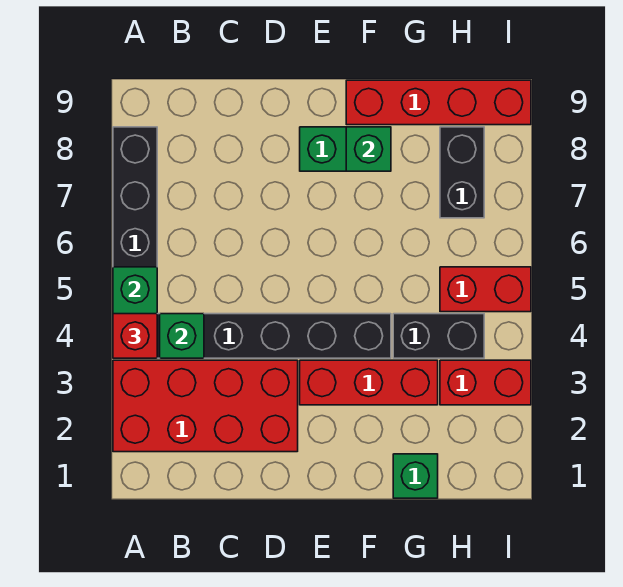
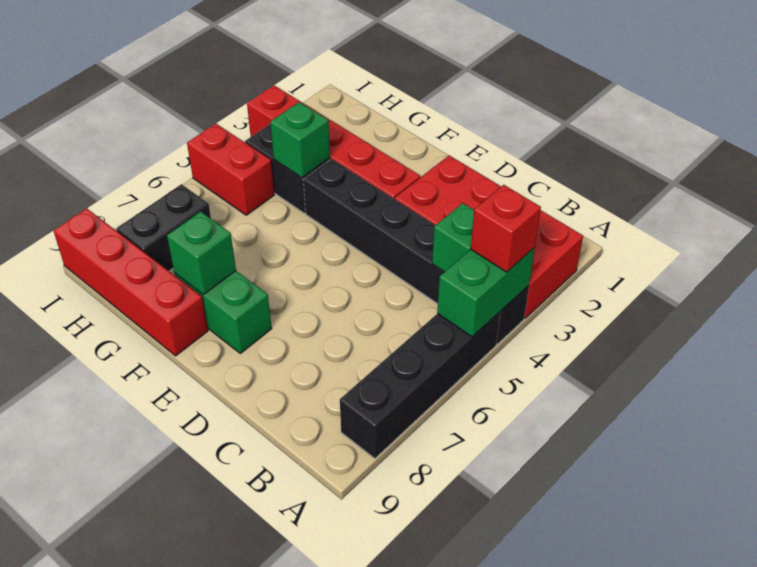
green 1x1 brick [393,454,438,498] -> green 1x1 brick moved to [270,102,330,178]

